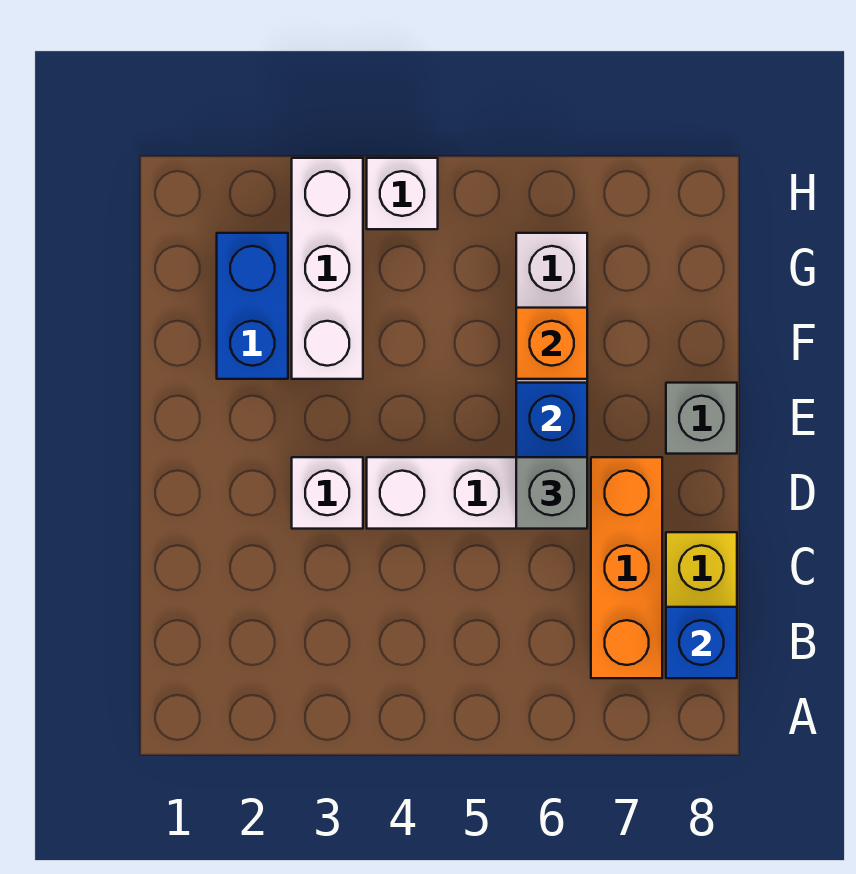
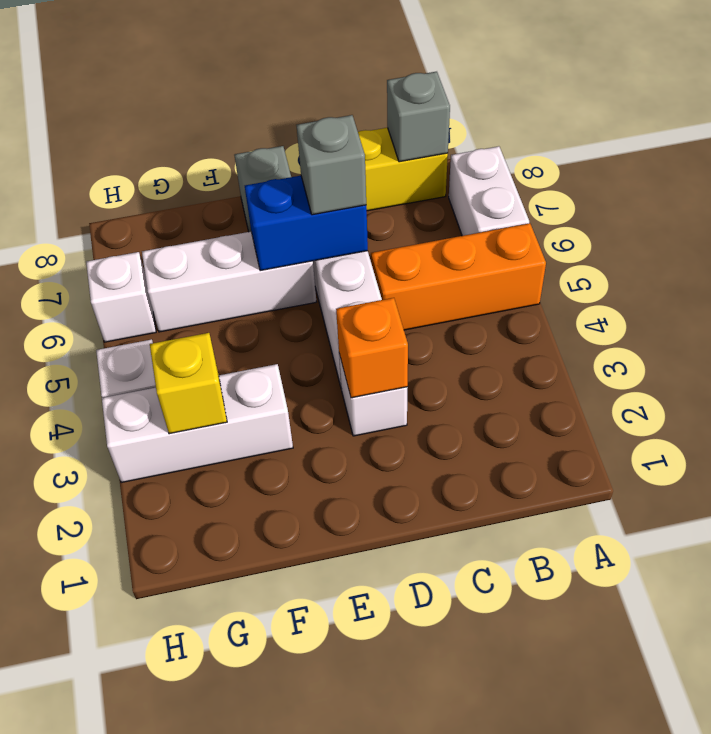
none -> white 1x2 brick [449,146,529,236]
orange 1x3 brick [591,457,662,678] -> orange 1x3 brick moved to [371,223,546,330]
blue 1x1 brick [666,607,737,678] -> grey 1x1 brick [387,72,450,162]
blue 1x2 brick [217,233,288,379] -> none
orange 1x1 brick [516,308,587,379] -> orange 1x1 brick moved to [336,298,408,398]
none -> yellow 1x1 brick [150,333,227,434]
none -> white 1x1 brick [86,252,156,342]

